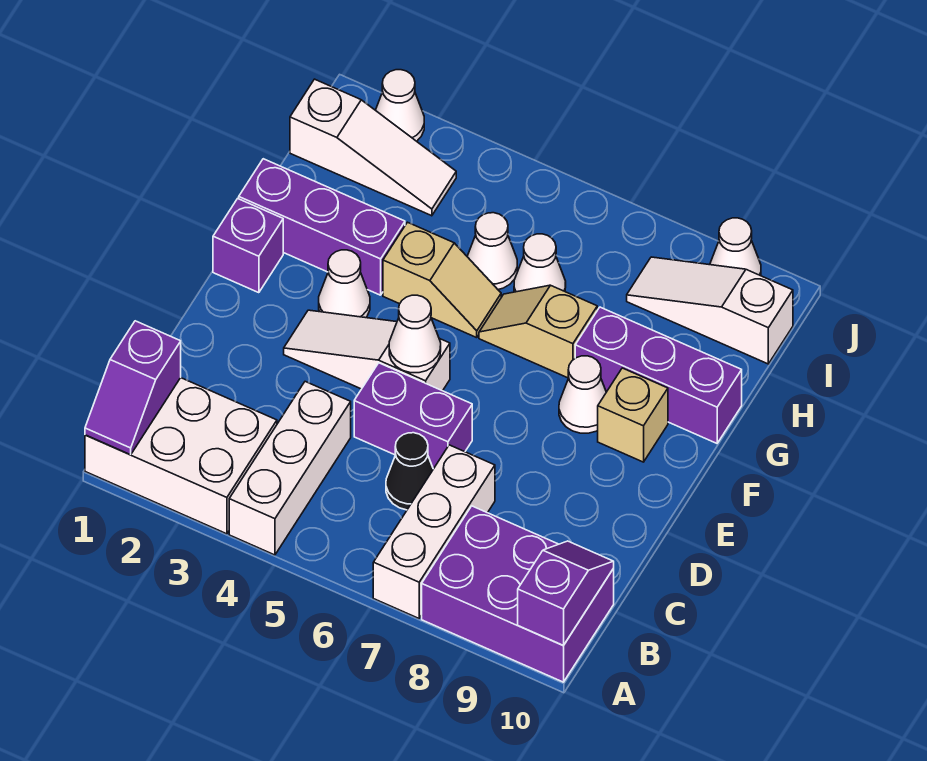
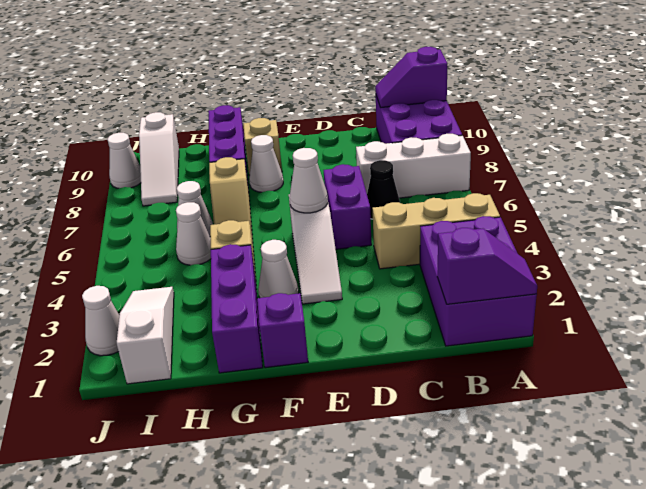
white 2x3 brick [85,378,277,534] -> purple 2x3 brick [420,216,537,346]
white 1x3 brick [229,382,351,555] -> tan 1x3 brick [372,193,500,269]

